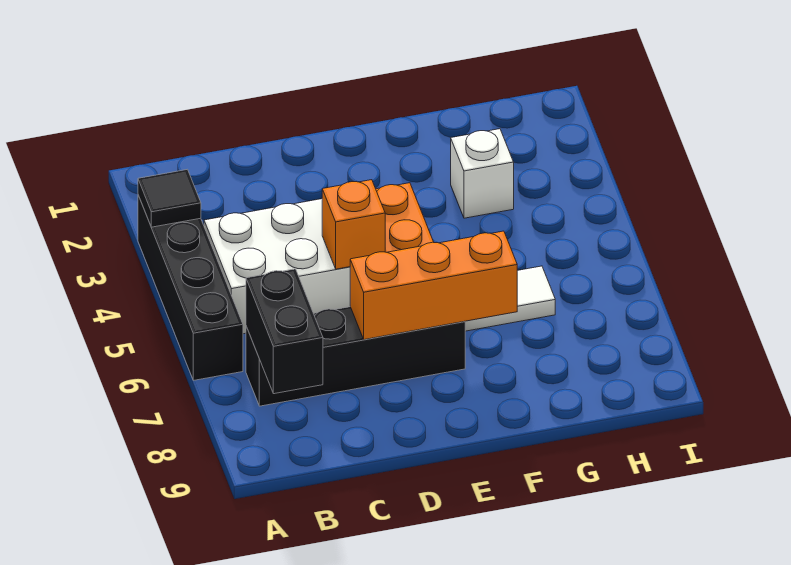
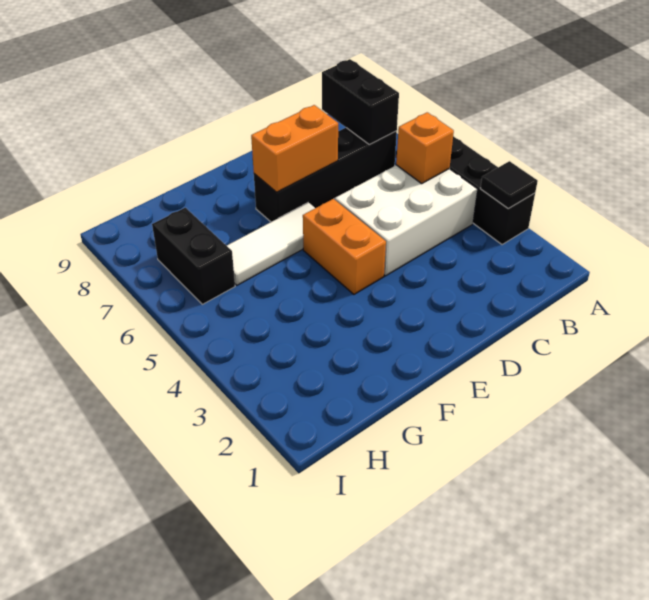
orange 1x1 brick [322,180,385,269] -> orange 1x1 brick moved to [396,112,454,183]
orange 1x3 brick [350,231,517,340] -> orange 1x2 brick [251,105,338,192]
white 1x1 brick [451,129,514,218] -> none
none -> black 1x2 brick [152,208,235,304]

